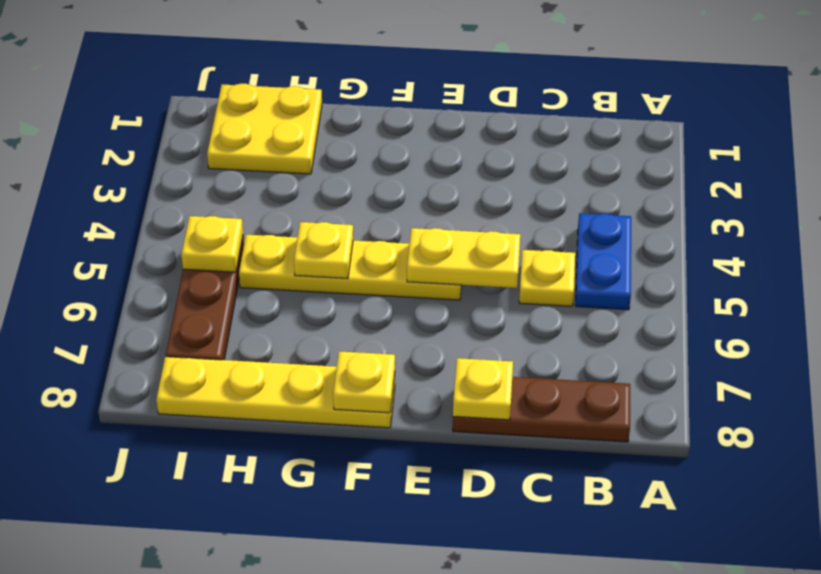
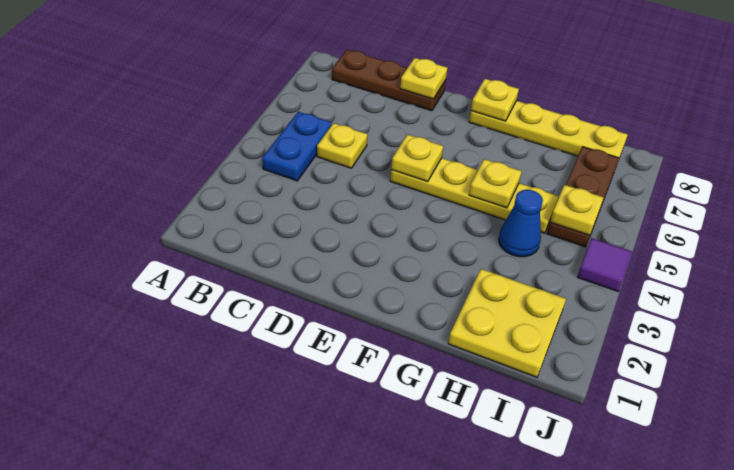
yellow 1x2 plate [407,228,520,288] -> yellow 1x1 plate [391,134,443,182]
none -> blue 1x1 cone [499,190,543,257]
none -> purple 1x1 tile [577,238,632,291]

